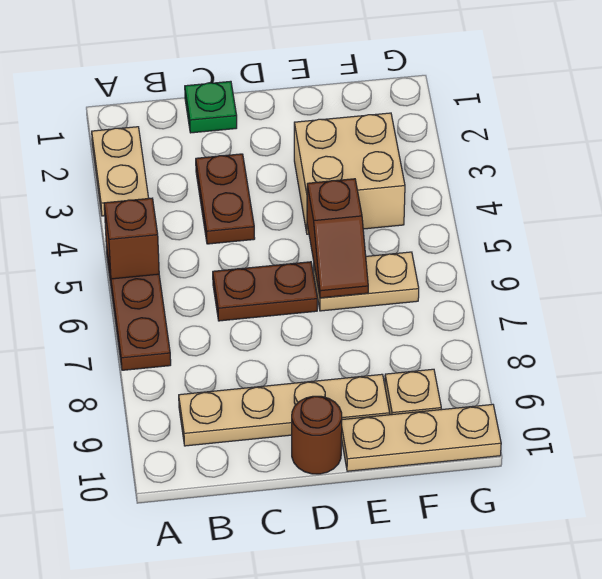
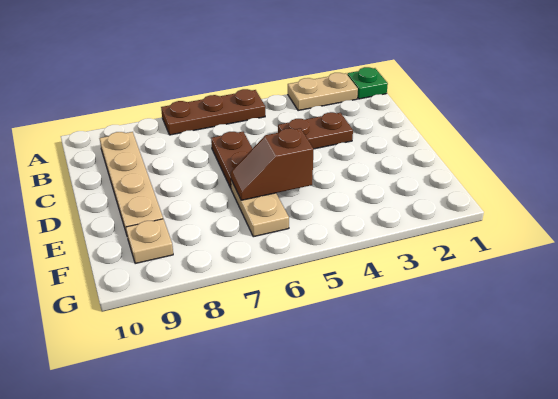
brown 1x1 brick [104,198,159,279] -> none
green 1x1 plate [185,81,237,133] -> green 1x1 plate moved to [347,67,388,99]
brown 1x1 round brick [292,396,342,474] -> none
tan 2x2 brick [294,113,405,234] -> none
tan 1x3 plate [341,404,501,471] -> none

